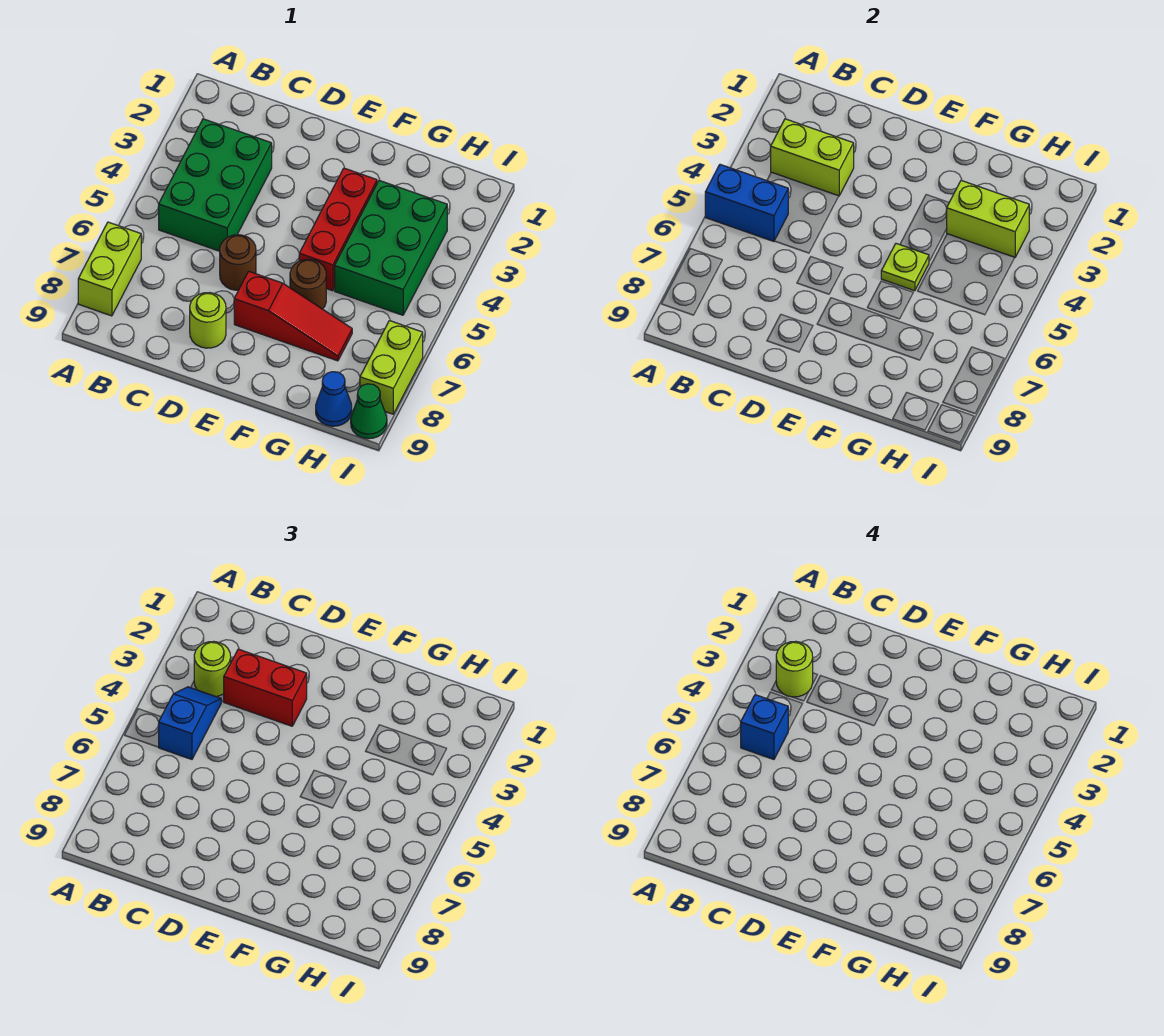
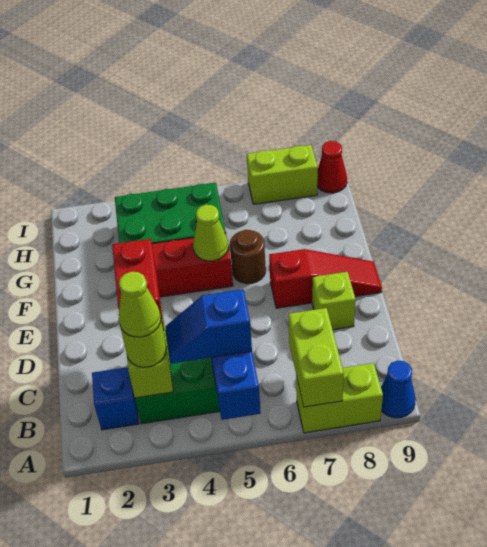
lime 1x1 round brick [776,641,813,697] -> lime 1x1 cone [118,272,161,337]
blue 1x1 brick [741,695,788,759] -> blue 1x1 brick moved to [92,367,139,430]
brown 1x1 round brick [220,235,256,290] -> none
lime 1x1 round brick [190,293,226,348] -> lime 1x1 brick [312,272,356,330]
red 1x3 slope [234,271,352,361] -> red 1x3 slope turned to [269,249,382,308]
lime 1x1 plate [881,244,929,291] -> lime 1x1 cone [193,205,228,261]
lime 1x2 brick [947,180,1029,257] -> lime 1x2 brick moved to [288,308,344,407]
blue 1x1 cone [316,372,352,426] -> blue 1x1 cone moved to [381,361,416,418]
green 1x1 cone [351,384,387,439] -> red 1x1 cone [317,141,347,193]

